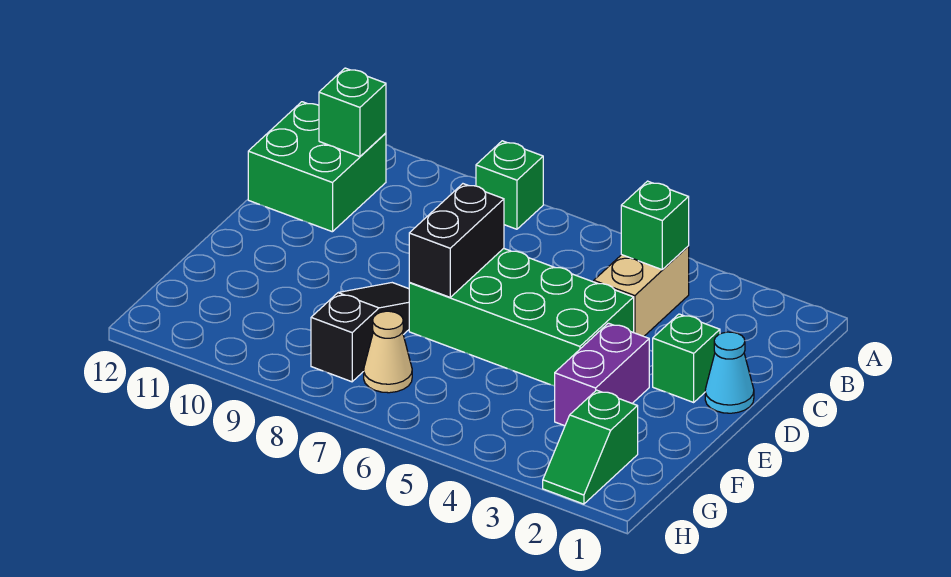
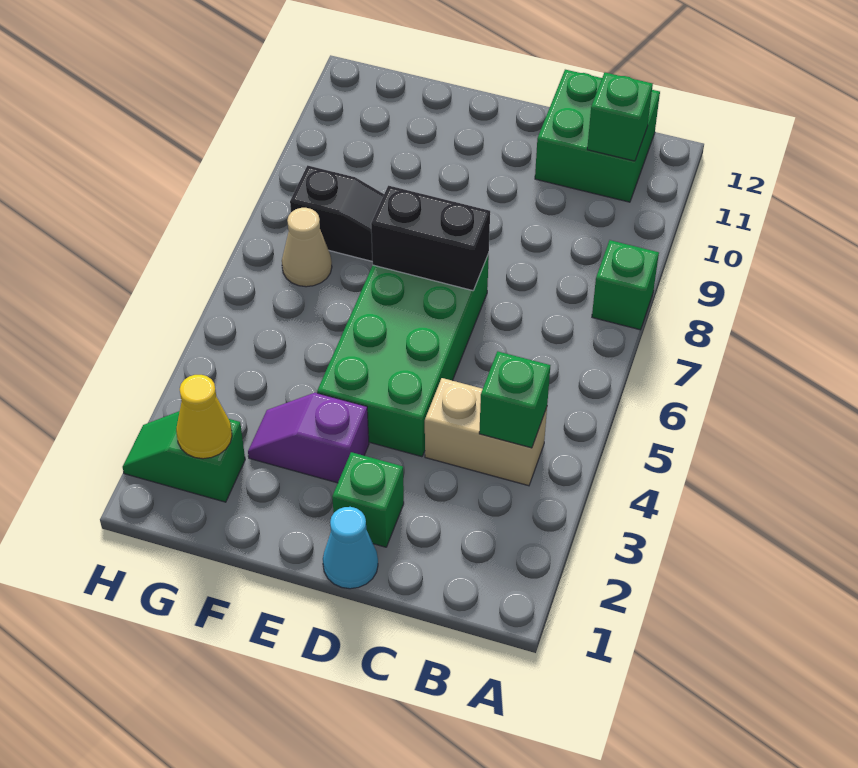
purple 1x2 brick [555,323,649,426] -> purple 1x2 slope [248,393,369,483]
none -> yellow 1x1 cone [176,375,232,459]

